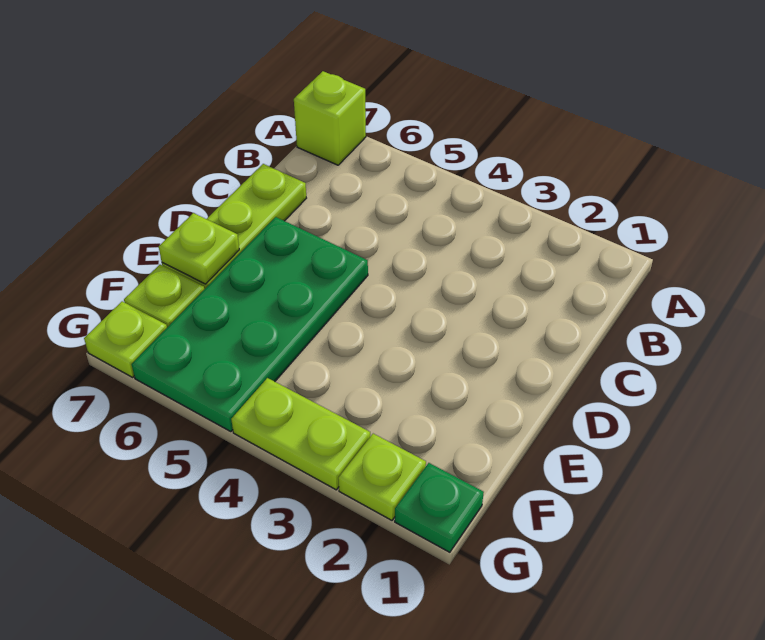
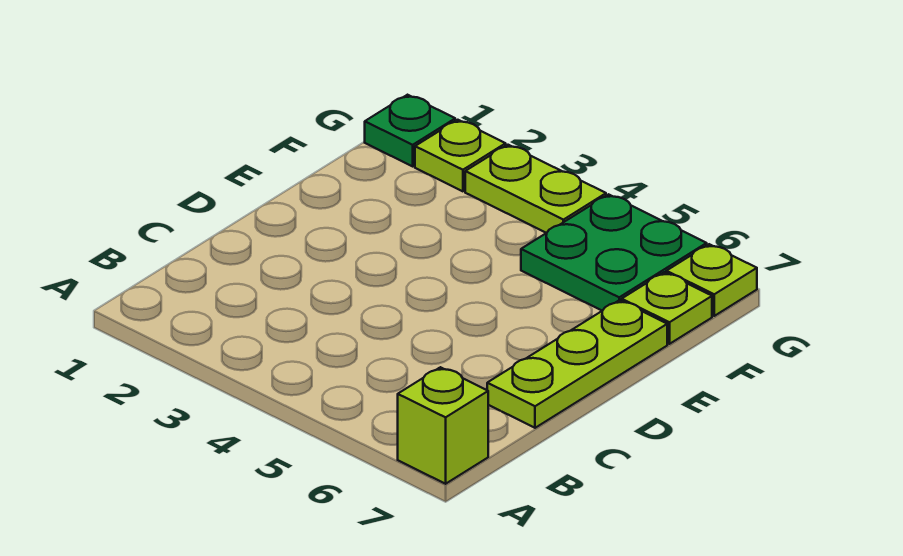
green 2x4 plate [132,217,368,432] -> green 2x2 plate [521,194,707,311]
lime 1x1 plate [159,213,239,284] -> none

